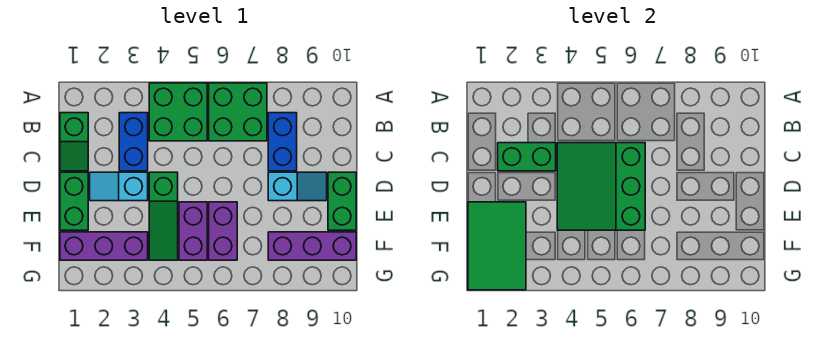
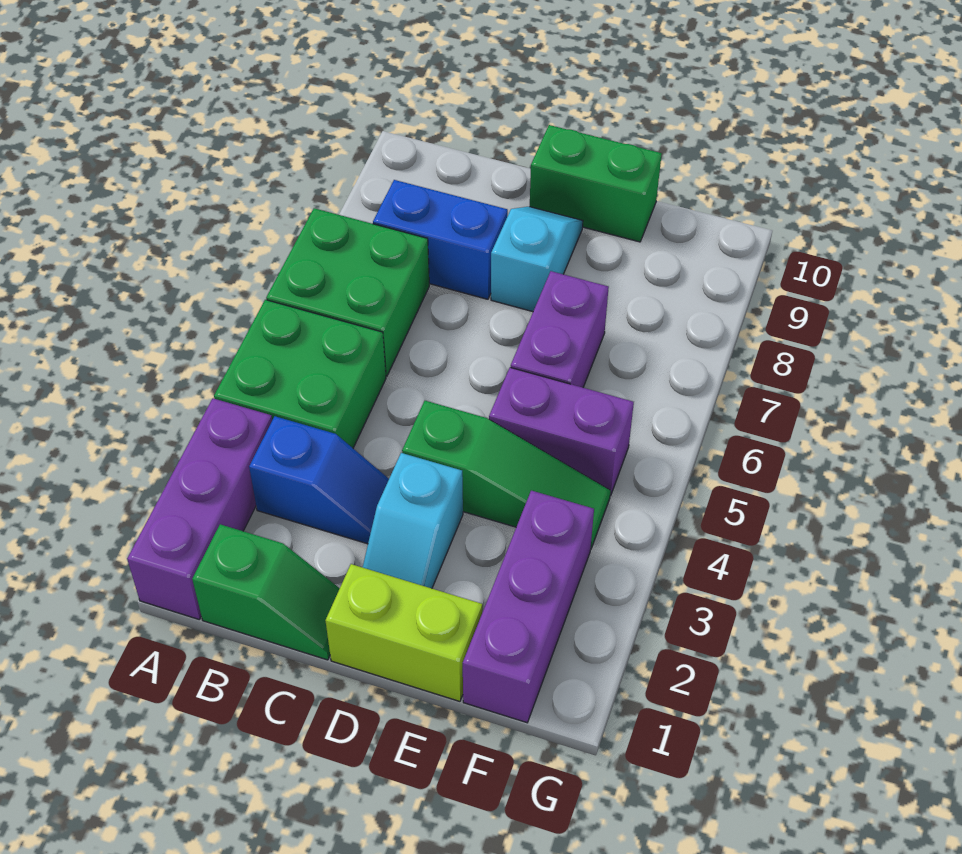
blue 1x2 brick [119,113,148,171] -> blue 1x2 slope [249,416,389,544]
green 1x2 brick [498,143,556,171] -> none
green 3x3 slope [557,143,645,230] -> none
green 1x2 brick [60,172,88,230] -> lime 1x2 brick [325,564,482,701]
green 2x3 tile [468,202,526,290] -> none
purple 1x2 brick [209,202,237,260] -> purple 1x2 brick turned to [511,271,609,388]
purple 1x3 brick [268,232,356,260] -> purple 1x3 brick moved to [127,398,272,619]

